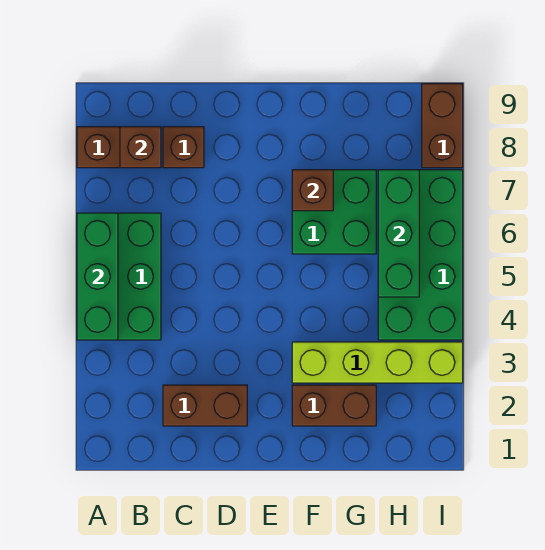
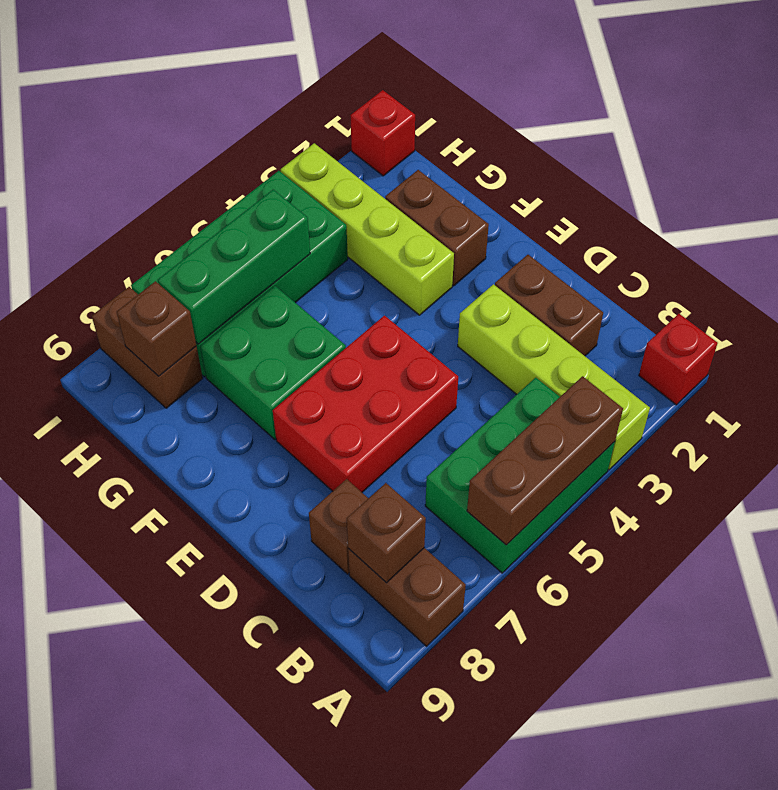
none -> red 1x1 brick [639,314,718,405]
none -> lime 1x4 brick [458,284,650,470]
green 1x3 brick [77,213,118,340] -> brown 1x3 brick [467,376,623,545]
none -> red 2x3 brick [273,316,458,492]
brown 1x1 brick [292,170,333,211] -> brown 1x1 brick moved to [117,281,196,376]
none -> red 1x1 brick [350,90,415,176]
brown 1x2 brick [422,84,463,168] -> brown 1x2 brick turned to [92,287,203,408]

